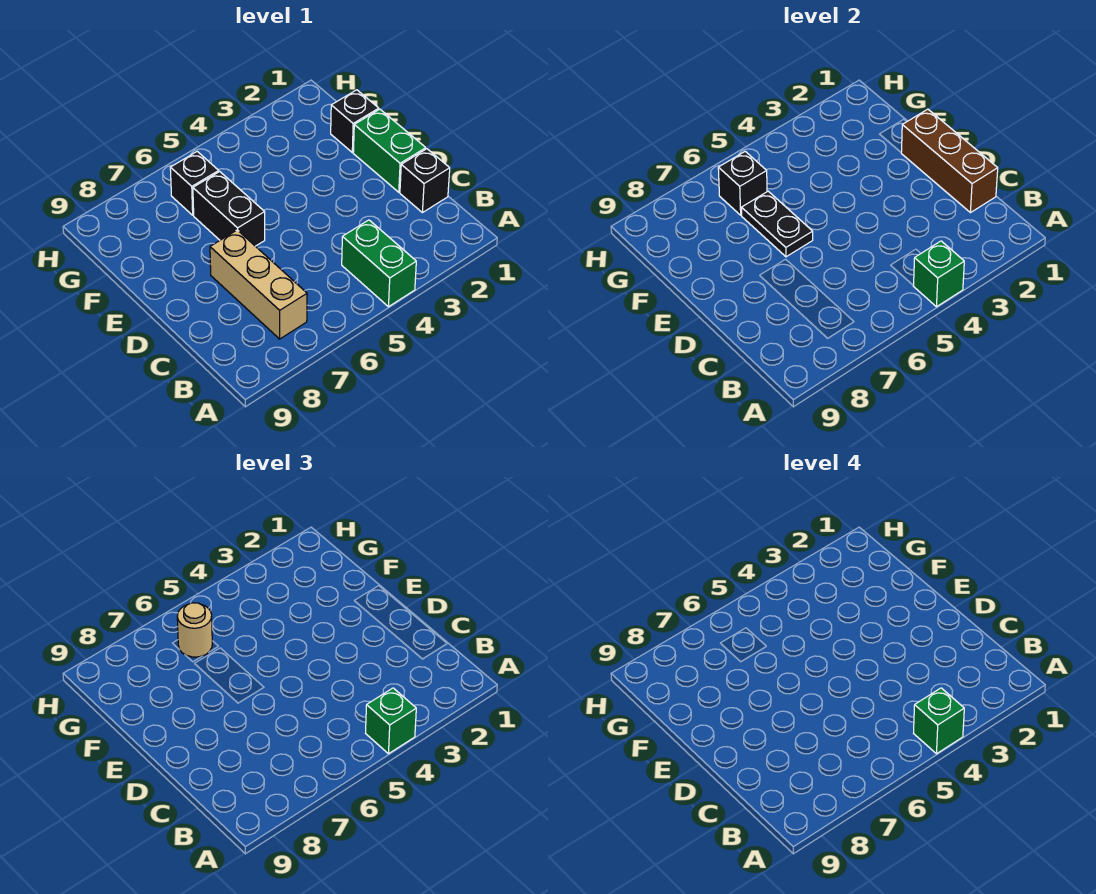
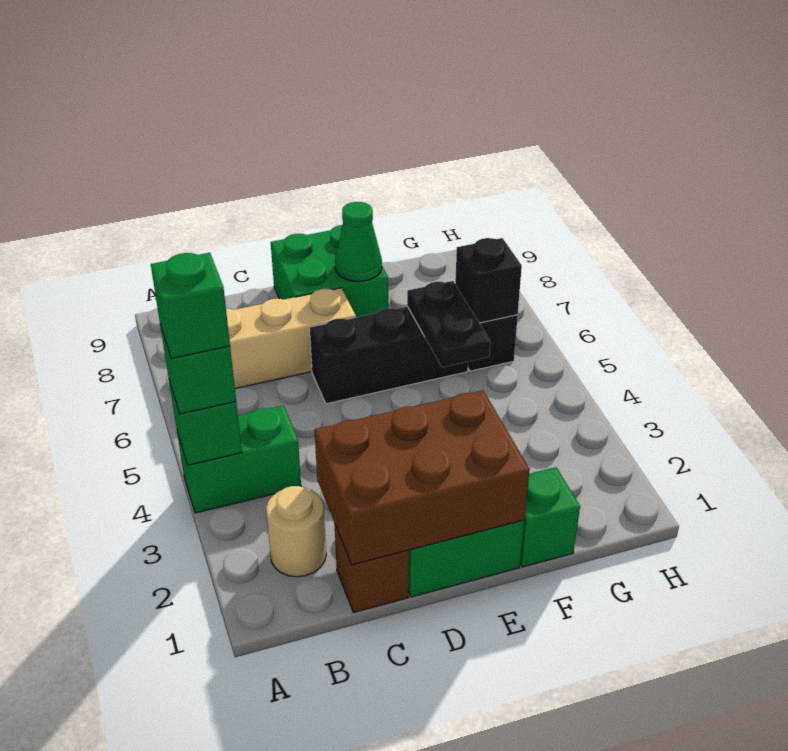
black 1x1 brick [400,149,450,213] -> brown 1x1 brick [334,523,409,612]
brown 1x3 brick [901,109,998,213] -> brown 2x3 brick [314,390,530,565]
none -> green 2x2 brick [271,225,388,317]
black 1x2 brick [193,172,265,246] -> black 1x3 brick [310,307,468,404]
black 1x2 plate [741,191,813,257] -> black 1x2 plate turned to [407,281,490,367]
none -> green 1x1 cone [335,202,382,282]
black 1x1 brick [331,90,379,152] -> green 1x1 brick [520,467,580,567]
tan 1x1 round brick [177,603,212,657] -> tan 1x1 round brick moved to [266,486,326,577]

